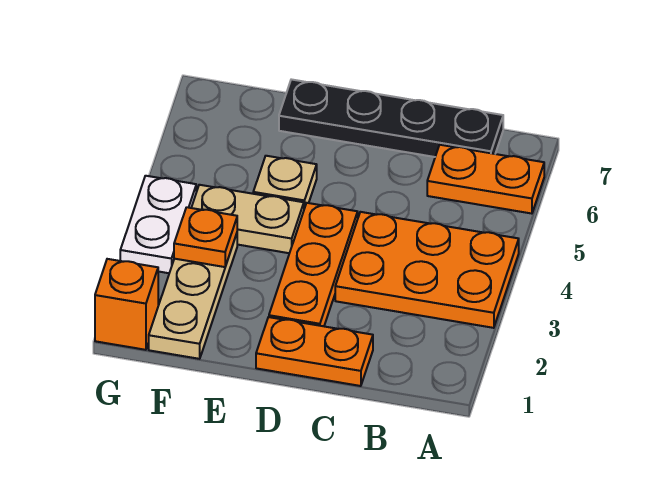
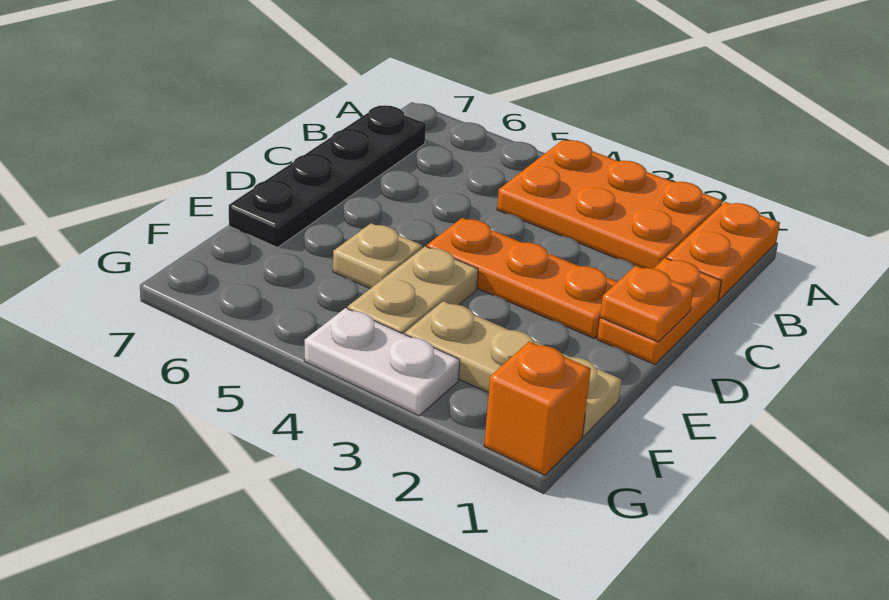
orange 2x3 plate [335,212,519,328] -> orange 2x3 plate turned to [497,140,723,269]
orange 1x2 plate [427,145,544,214] -> orange 1x2 plate moved to [666,202,780,300]
orange 1x1 plate [174,207,237,267] -> orange 1x1 plate moved to [600,266,694,342]

